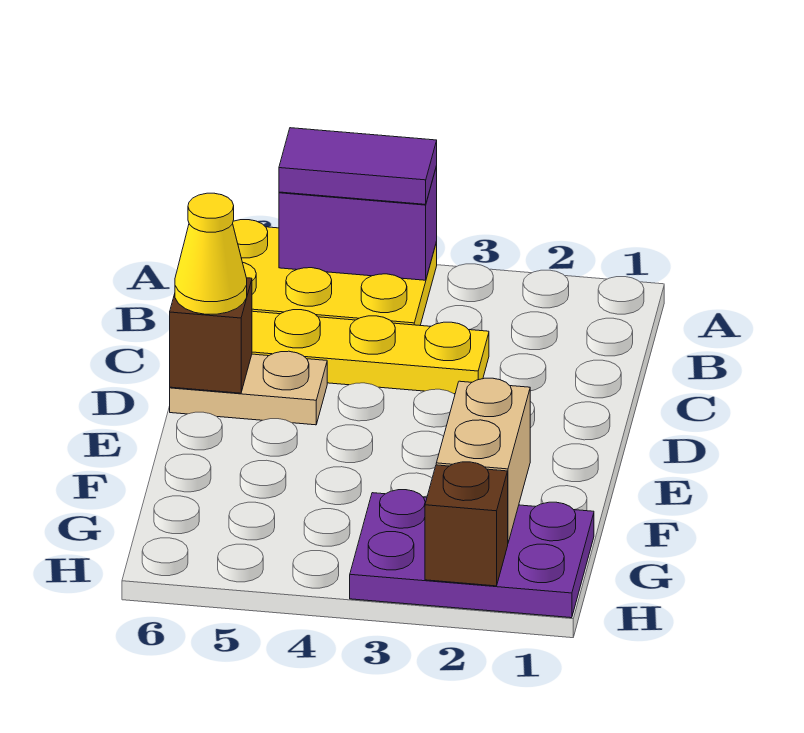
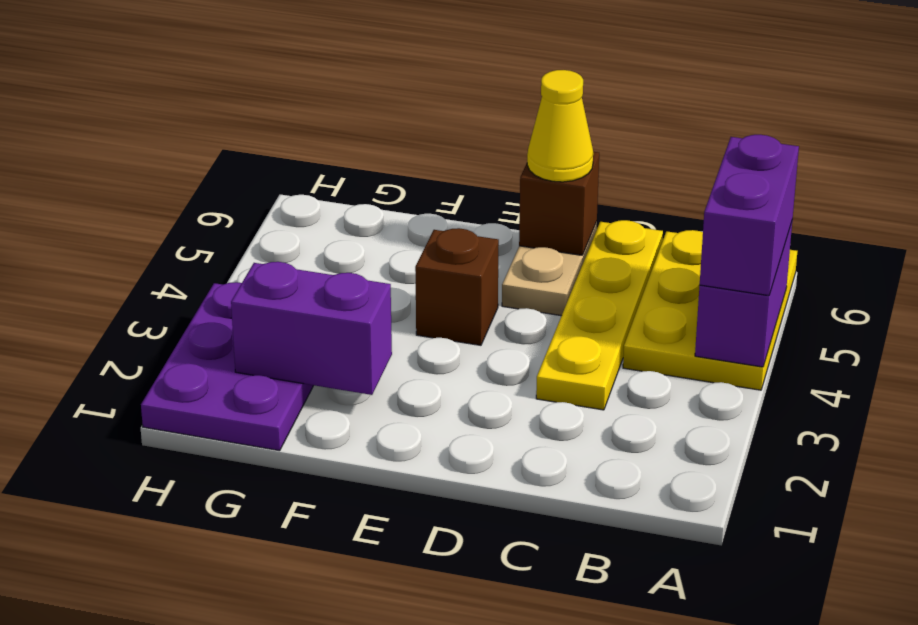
purple 1x2 tile [279,128,437,204] -> purple 1x2 brick [700,135,799,296]
tan 1x2 brick [436,378,530,543] -> purple 1x2 brick [231,262,392,395]
brown 1x1 brick [425,462,508,586] -> brown 1x1 brick moved to [415,228,499,345]

